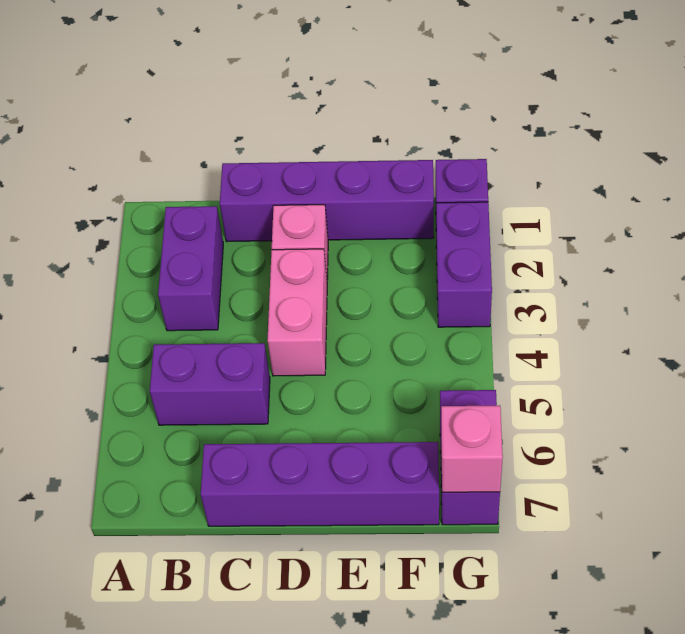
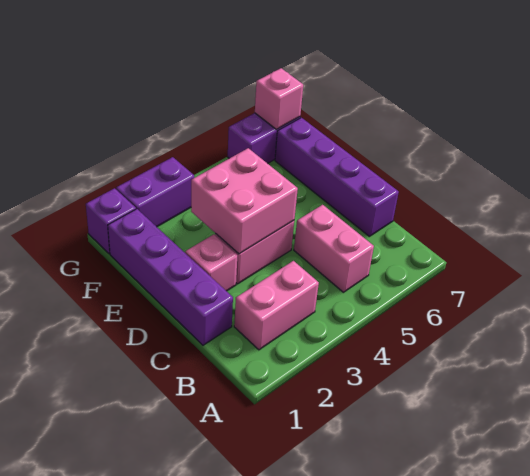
purple 1x2 brick [158,206,223,331] -> pink 1x2 brick [234,261,319,350]
purple 1x2 brick [150,343,270,425] -> pink 1x2 brick [294,205,374,292]
none -> pink 2x2 brick [191,148,298,254]

